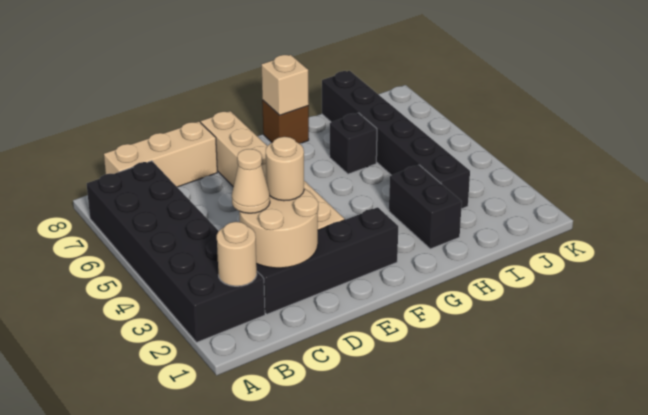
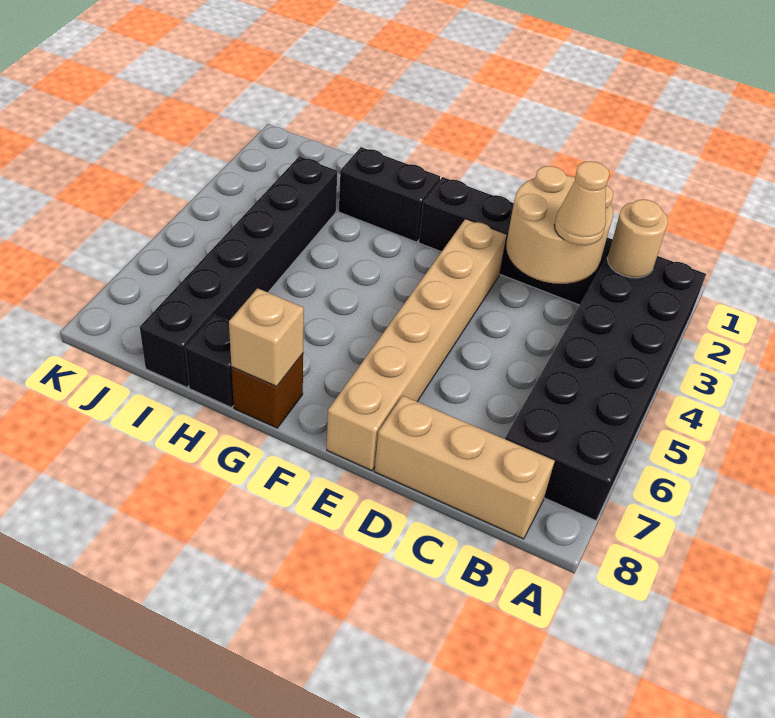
tan 1x1 round brick [266,137,304,201] -> none
black 1x2 brick [389,165,462,249] -> black 1x2 brick turned to [339,147,440,242]
black 1x1 brick [330,113,377,174] -> black 1x1 brick moved to [185,315,234,407]

